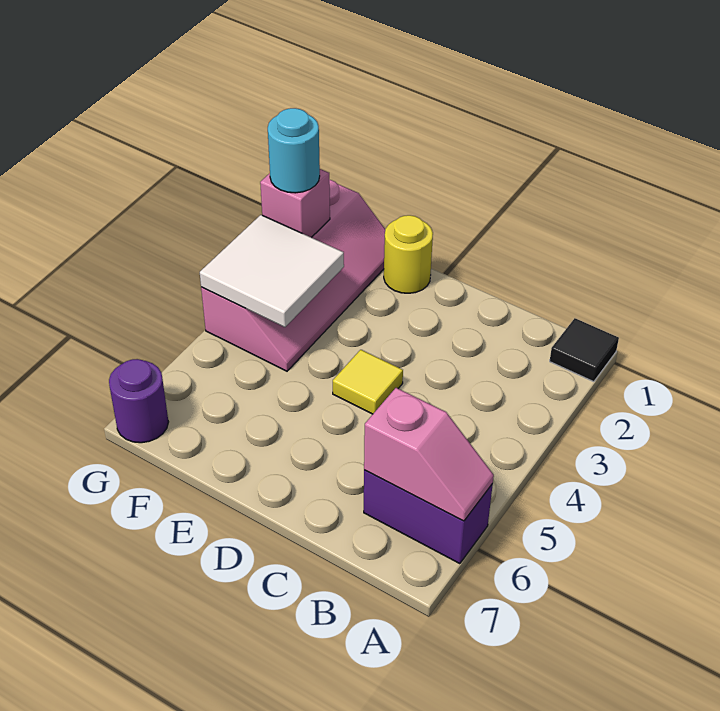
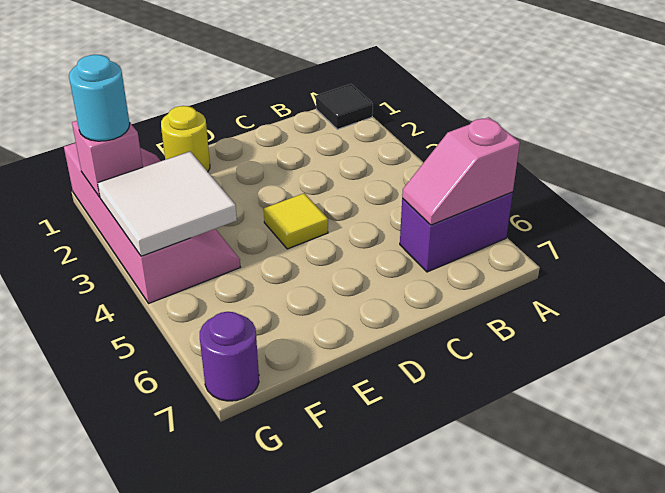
pink 1x2 slope [364,388,494,521] -> pink 1x2 slope turned to [402,117,520,225]

